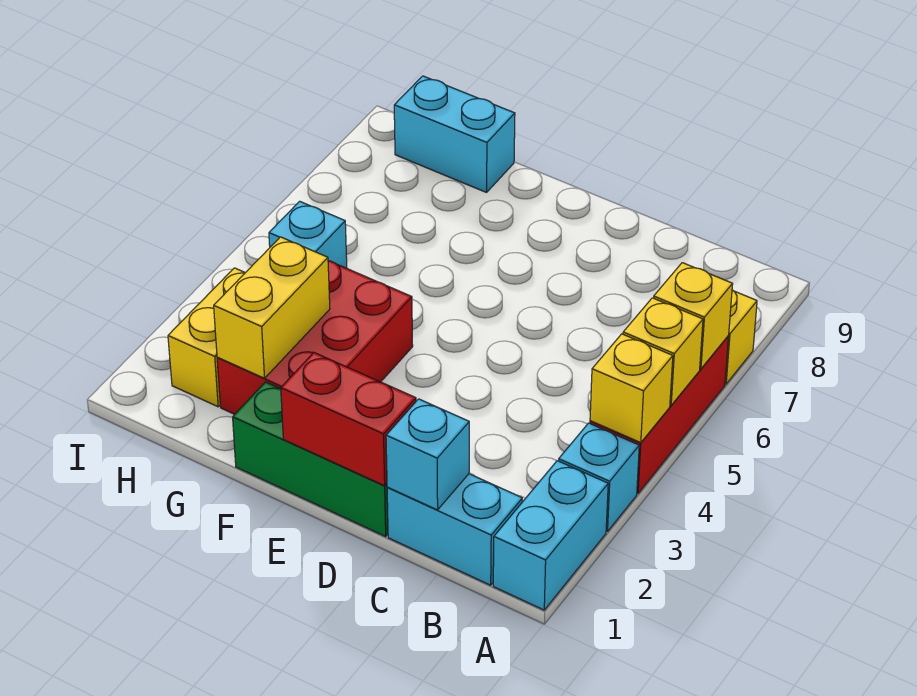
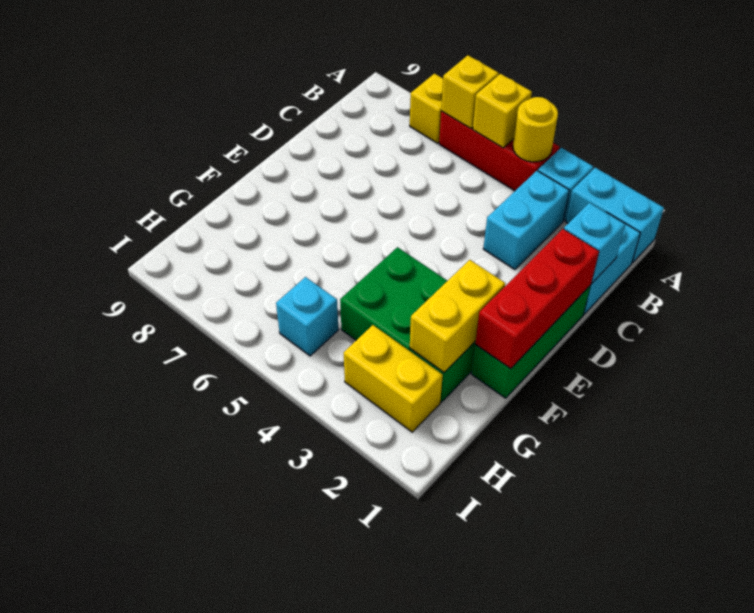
yellow 1x1 brick [590,334,673,443] -> yellow 1x1 round brick [513,97,558,162]
red 1x2 brick [281,353,416,486] -> red 1x3 brick [475,229,599,369]
red 2x3 brick [217,261,413,414] -> green 2x3 brick [340,247,476,402]
yellow 1x2 brick [214,237,330,378] -> yellow 1x2 brick turned to [410,260,505,372]
cyan 1x2 brick [394,76,515,192] -> cyan 1x2 brick moved to [483,171,569,269]

